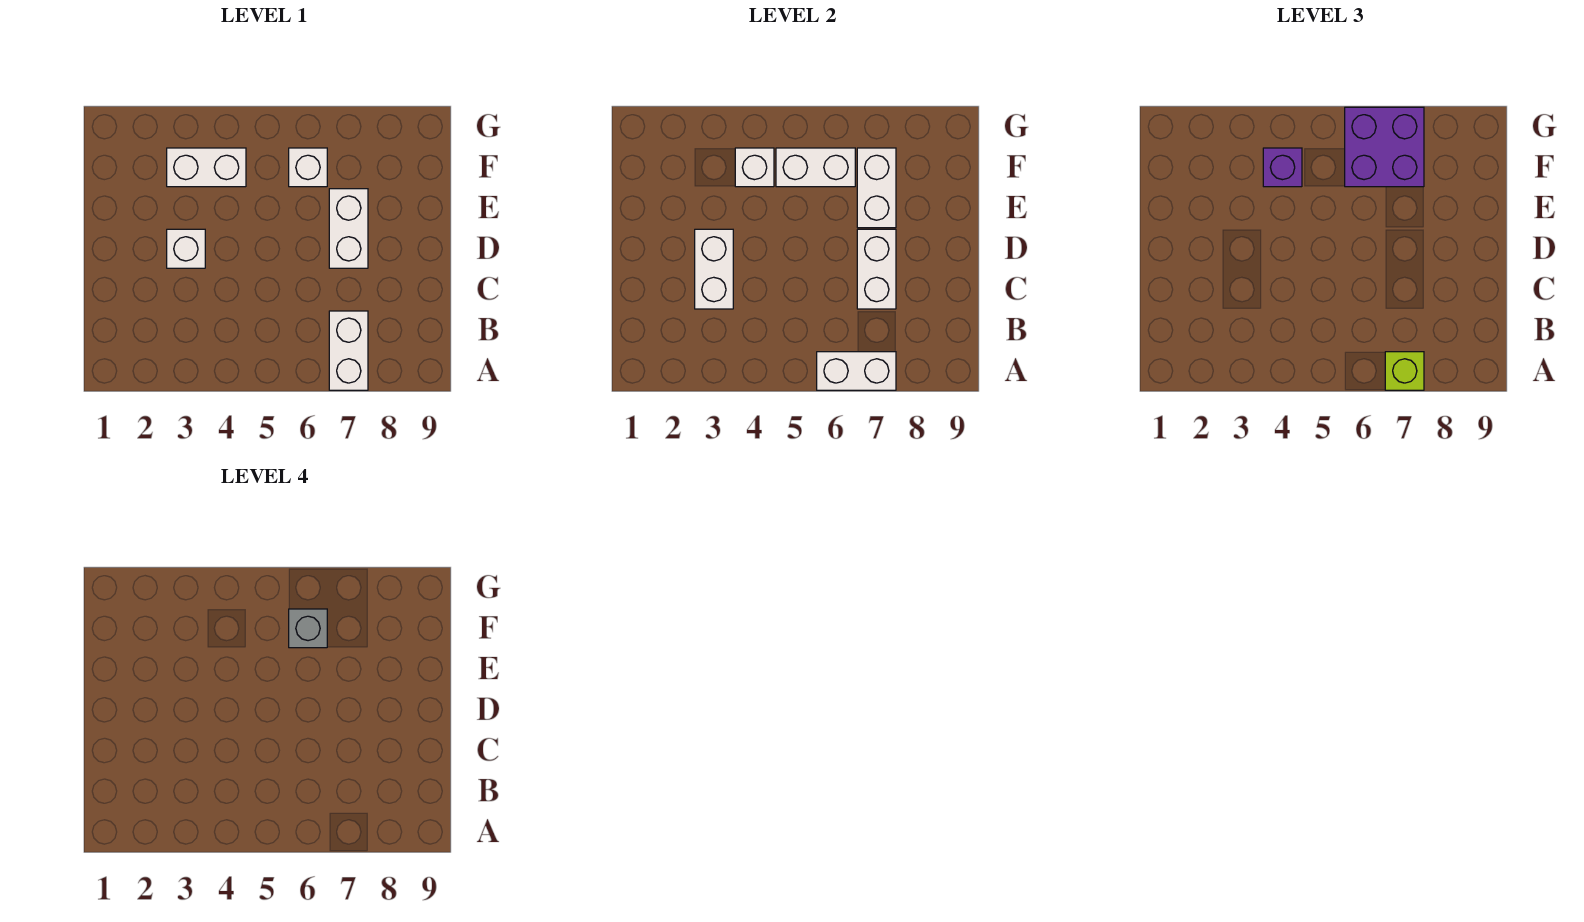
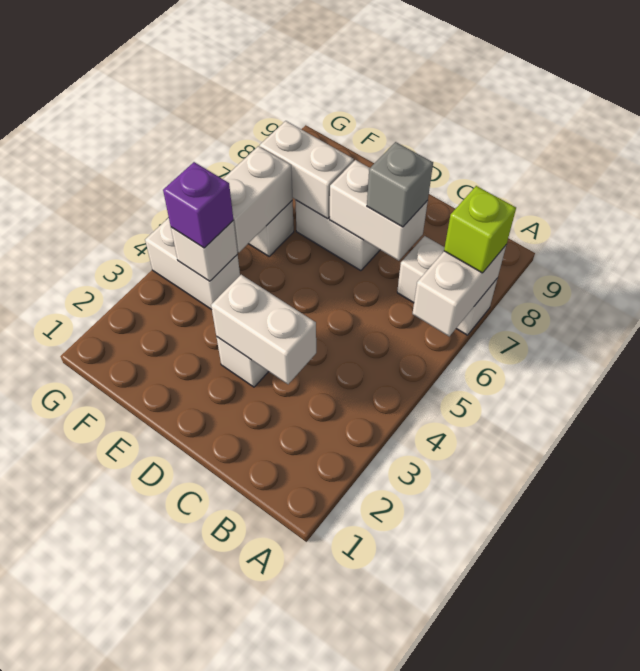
white 1x2 brick [167,148,246,187] -> white 1x2 brick turned to [145,218,240,309]
purple 2x2 brick [1345,107,1424,187] -> none
grey 1x1 brick [289,609,327,648] -> grey 1x1 brick moved to [367,142,433,227]

